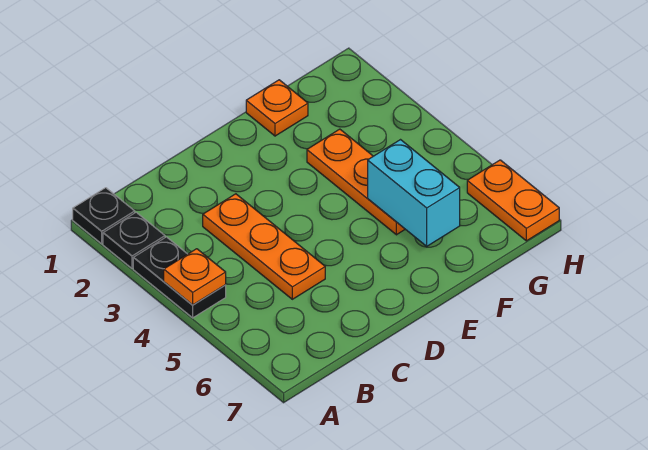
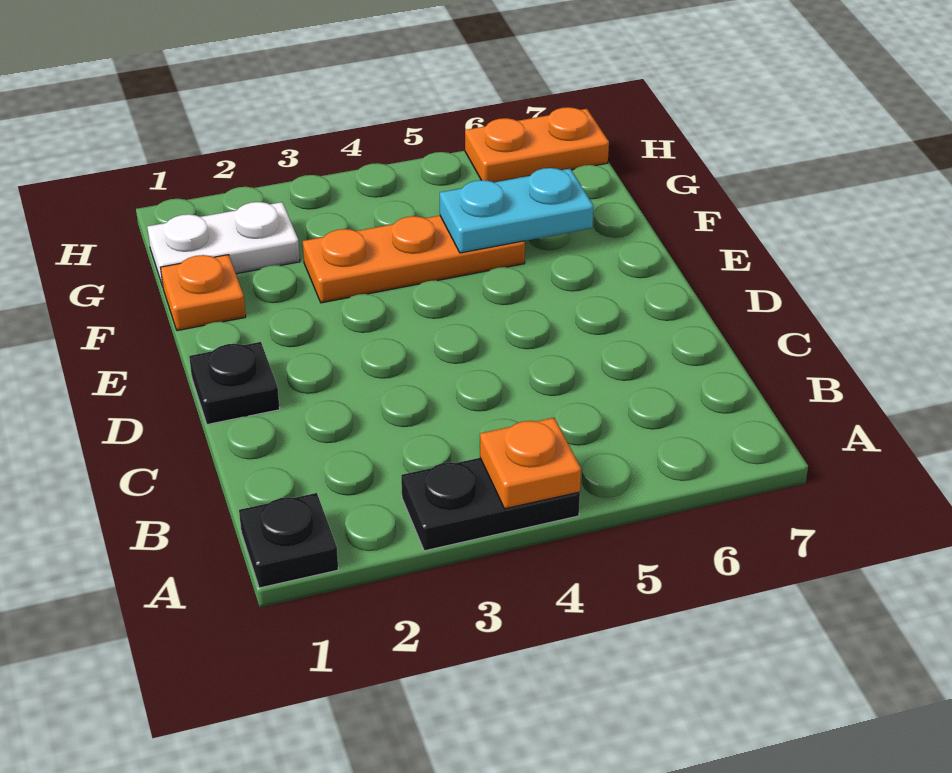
black 1x1 plate [103,212,165,268] -> black 1x1 plate moved to [189,342,280,425]
orange 1x3 plate [203,194,325,299] -> none
cyan 1x2 brick [368,140,460,246] -> cyan 1x2 plate [440,168,594,253]
none -> white 1x2 plate [147,202,300,286]

